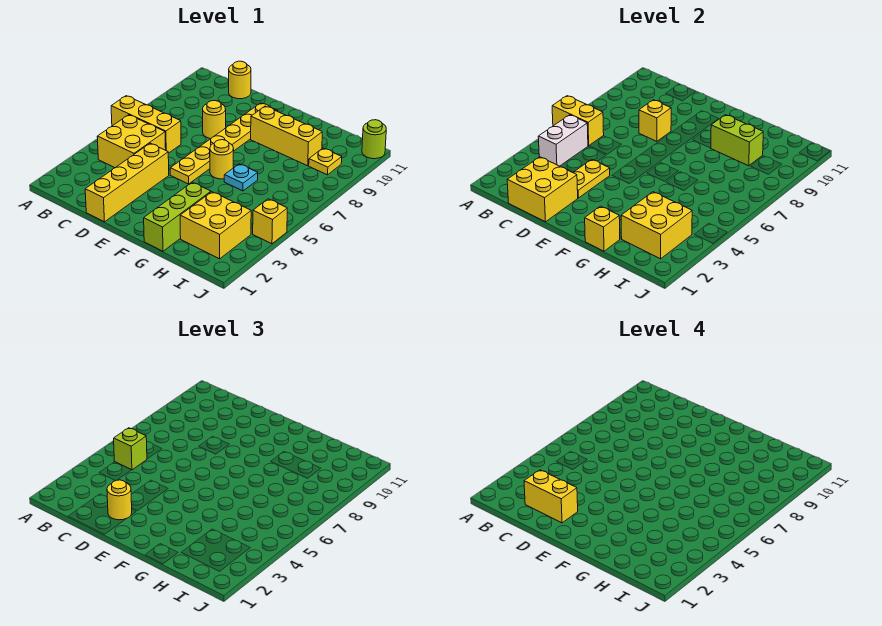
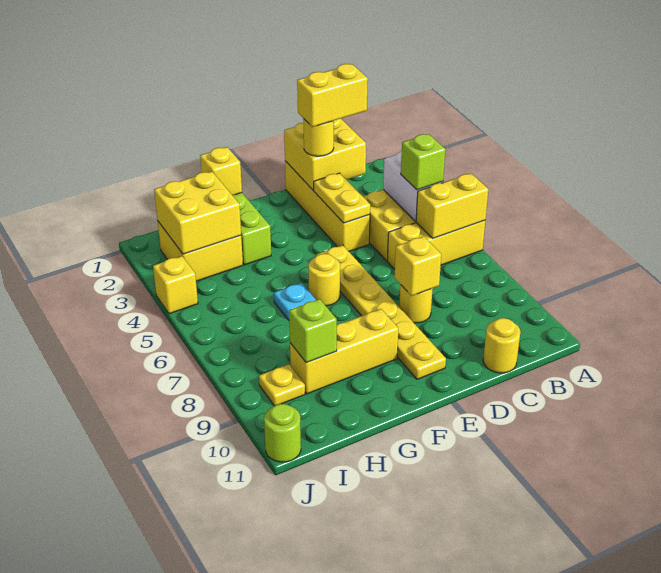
lime 1x2 brick [711,115,763,166] -> lime 1x1 brick [289,299,337,363]

